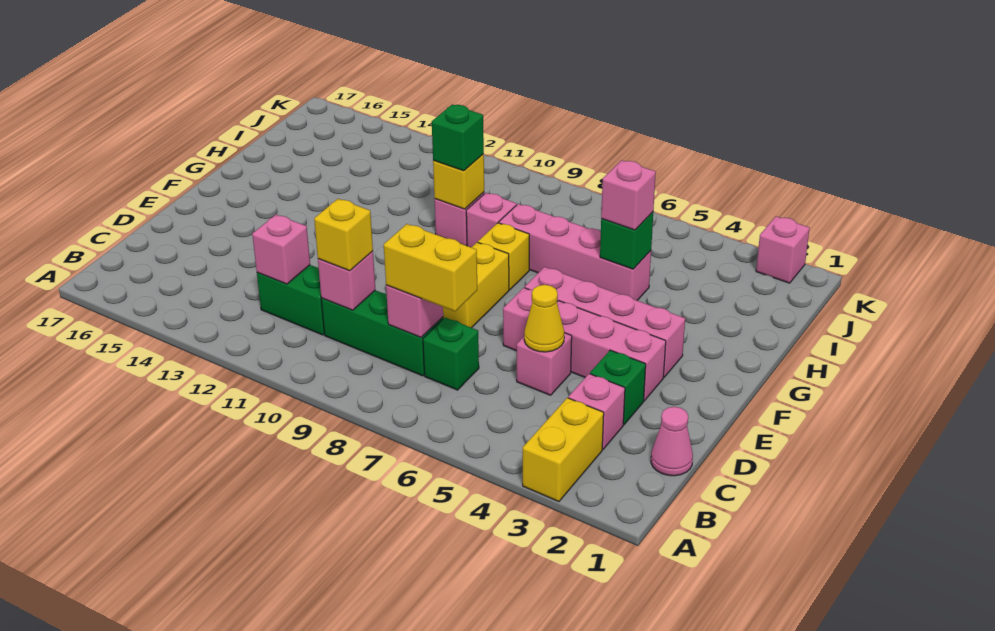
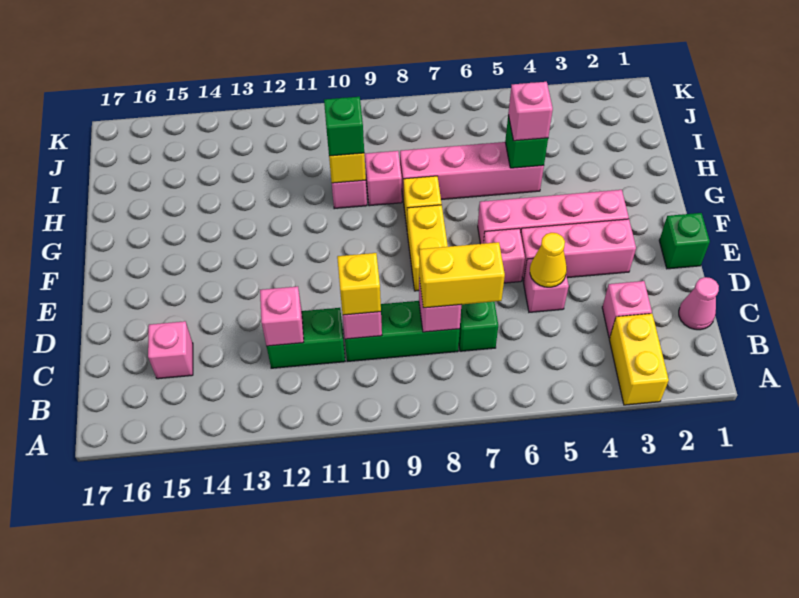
green 1x1 brick [590,350,646,425] -> green 1x1 brick moved to [659,213,710,269]
pink 1x1 brick [756,216,810,283] -> pink 1x1 brick moved to [148,321,193,379]

